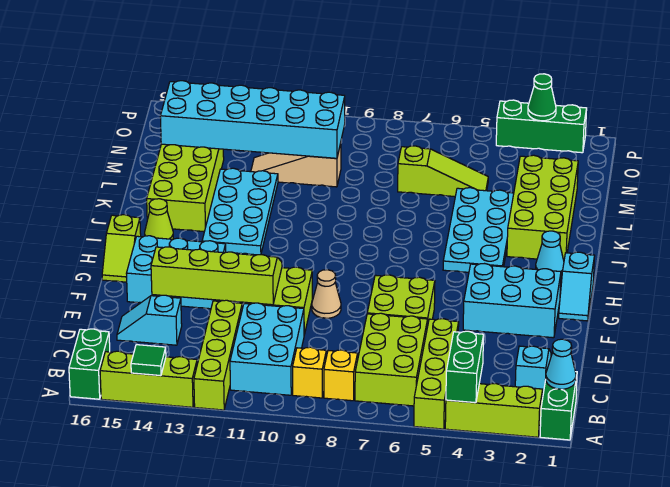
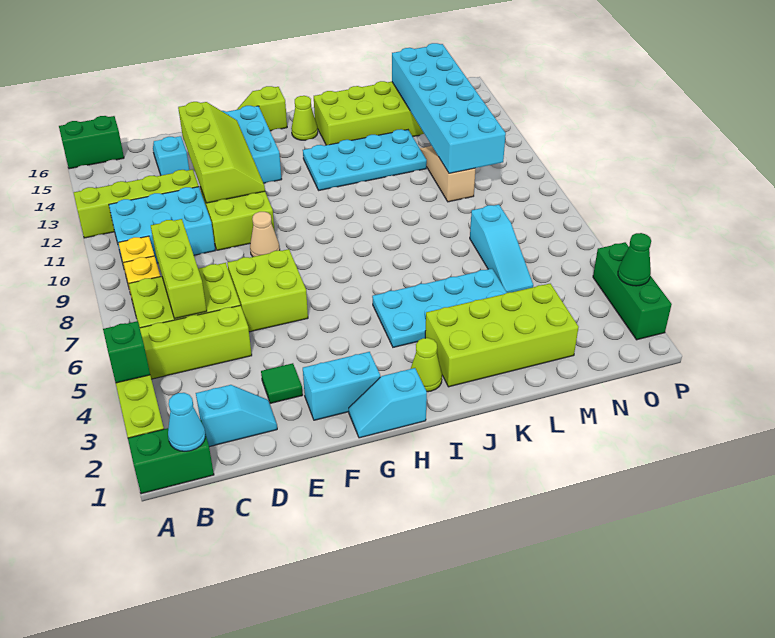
green 1x2 brick [446,331,484,403] -> green 1x1 brick [103,321,150,383]
lime 1x3 brick [100,351,197,407] -> lime 1x3 brick moved to [151,219,207,319]
green 1x1 tile [131,345,166,376] -> green 1x1 tile moved to [261,363,303,403]
cyan 2x3 brick [463,264,561,338] -> cyan 1x2 brick [303,352,380,420]
cyan 1x1 cone [536,231,564,276] -> lime 1x1 cone [411,338,442,392]
lime 1x3 slope [398,146,488,197] -> cyan 1x3 slope [470,205,533,293]

